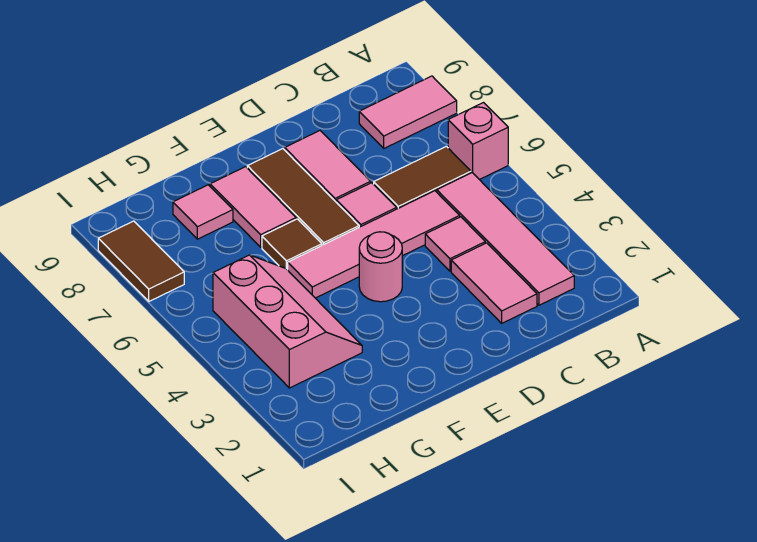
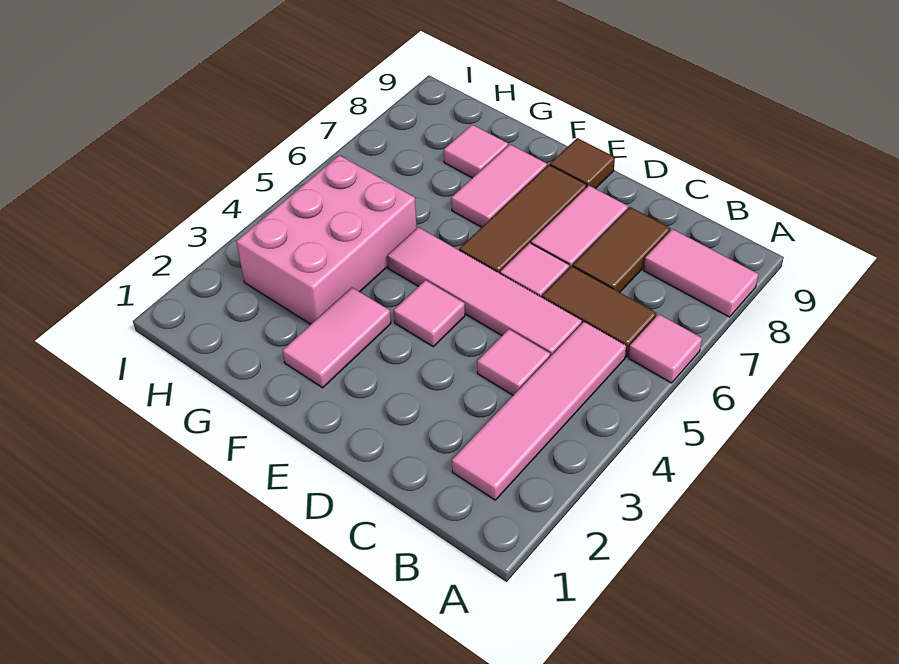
pink 1x1 brick [448,103,508,180] -> pink 1x1 tile [629,314,702,383]
pink 1x2 tile [451,243,537,323] -> pink 1x2 tile moved to [283,288,391,388]
pink 1x1 round brick [359,232,402,302] -> pink 1x1 tile [394,280,465,347]
brown 1x1 tile [262,219,322,270] -> brown 1x1 tile moved to [550,138,615,189]
pink 2x3 slope [213,255,362,388] -> pink 2x3 brick [236,155,417,324]
brown 1x2 tile [98,221,184,301] -> brown 1x2 tile moved to [573,207,670,292]

